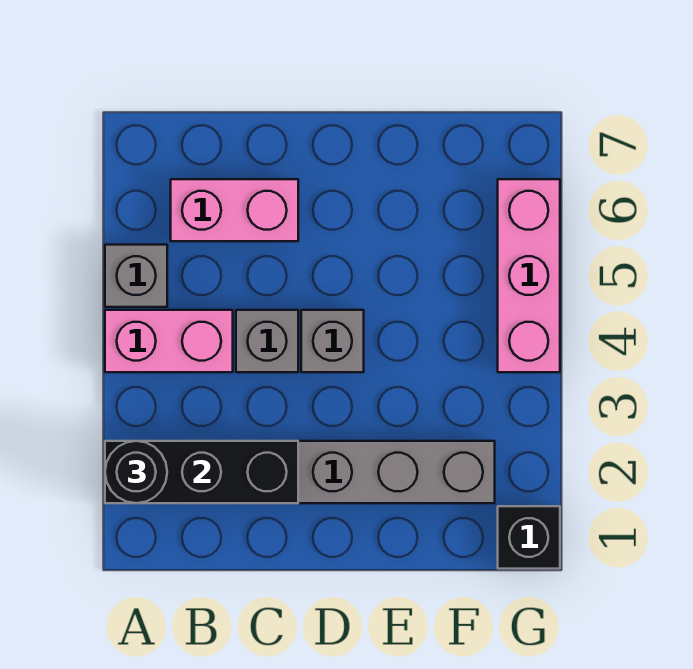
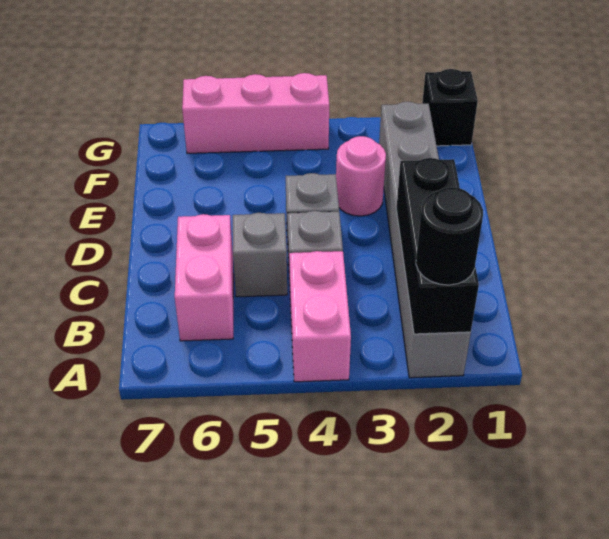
grey 1x1 brick [105,245,167,307] -> grey 1x1 brick moved to [233,213,287,297]
none -> pink 1x1 round brick [336,136,386,216]

